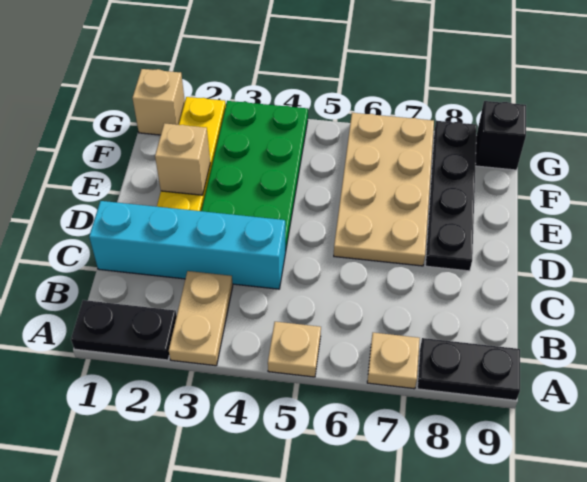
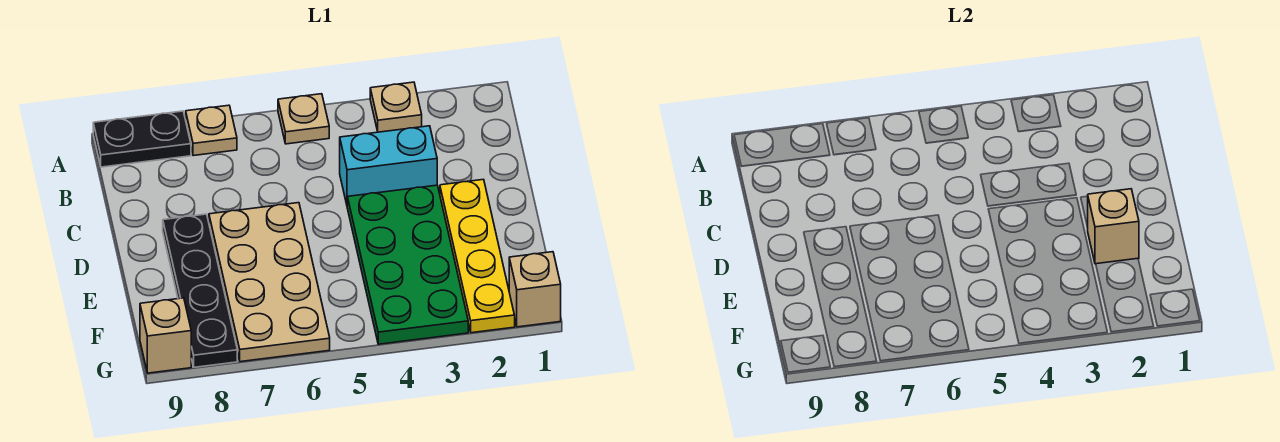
black 1x2 plate [71,300,177,360] -> none
tan 1x2 plate [169,271,233,366] -> tan 1x1 plate [370,82,422,132]
cyan 1x4 brick [89,201,286,289] -> cyan 1x2 brick [340,126,437,204]
black 1x1 brick [475,101,526,170] -> tan 1x1 brick [140,298,191,373]

